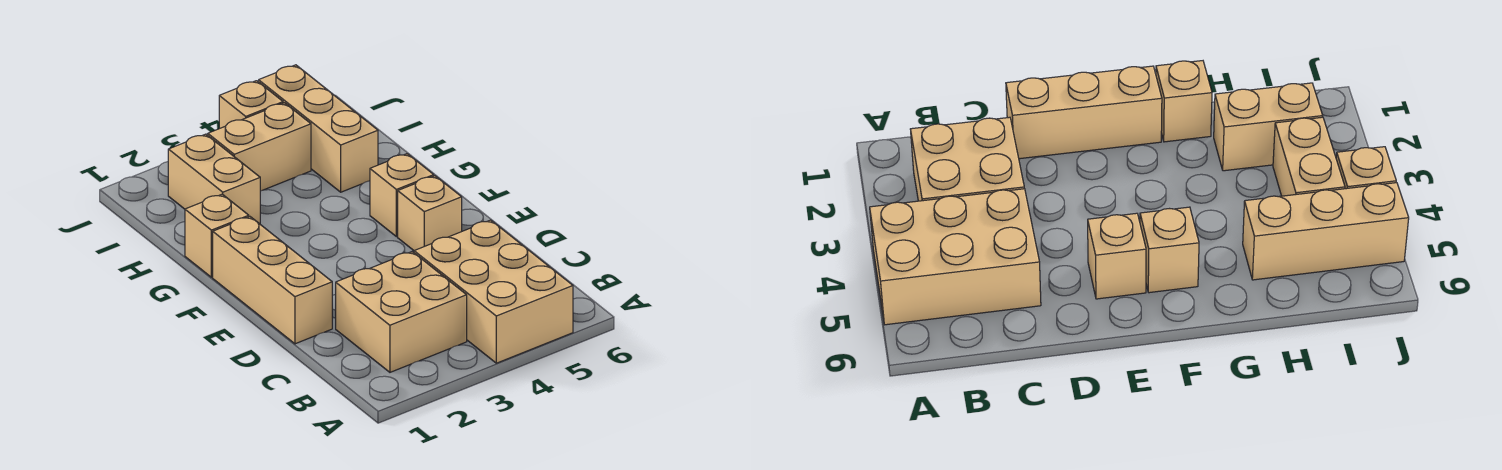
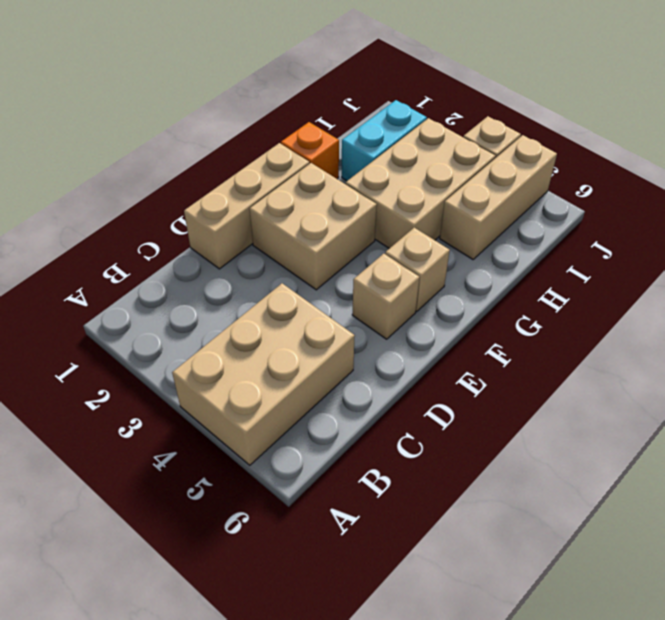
tan 2x2 brick [336,252,467,372] -> tan 2x2 brick moved to [250,163,377,290]
tan 1x1 brick [185,194,249,277] -> orange 1x1 brick [281,122,339,179]
tan 1x2 brick [168,134,260,224] -> cyan 1x2 brick [342,100,427,181]
tan 1x2 brick [208,103,311,191] -> tan 2x3 brick [345,118,495,248]

